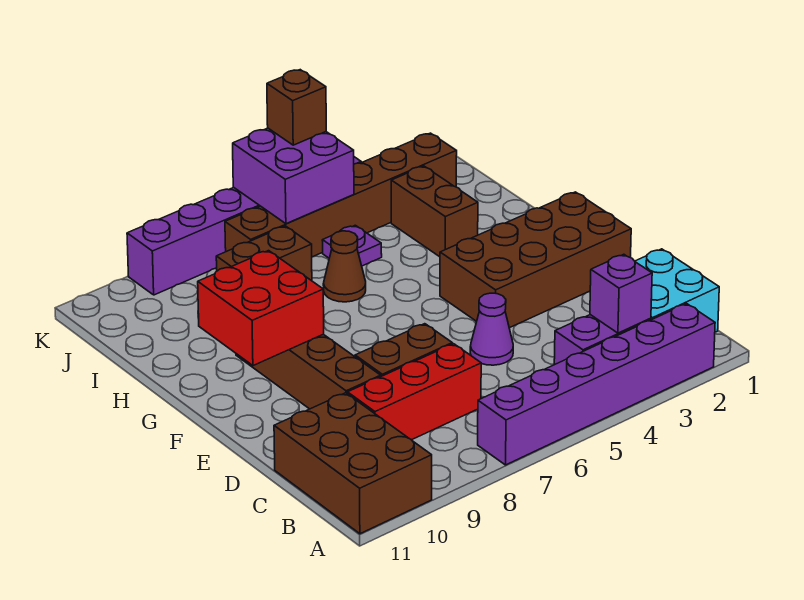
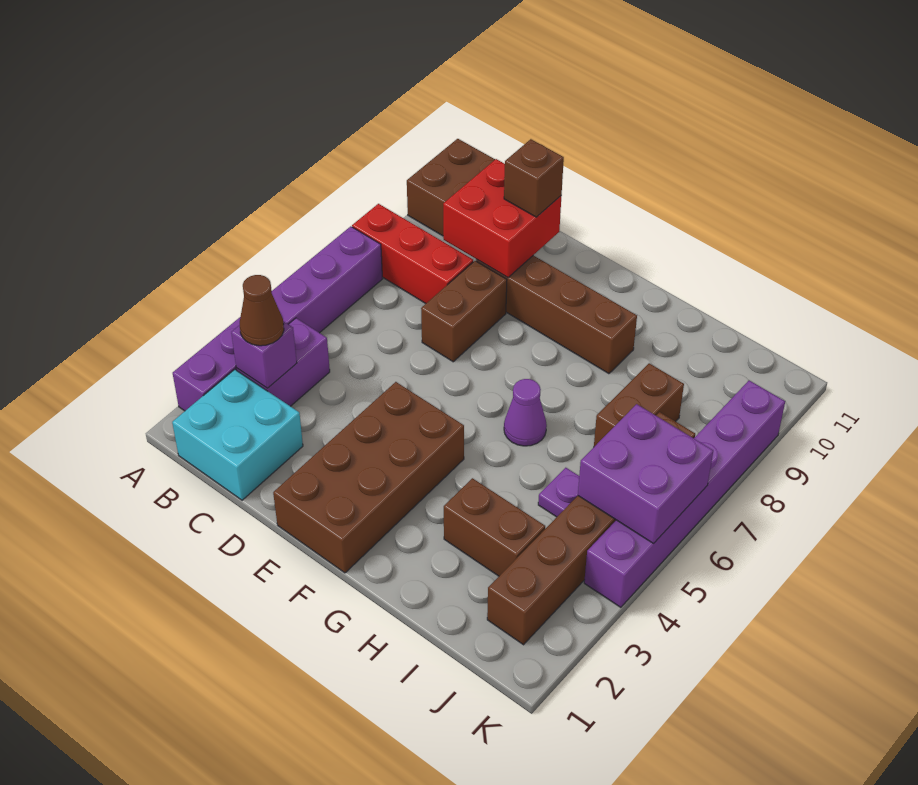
red 1x3 brick [348,344,481,440] -> red 1x3 brick turned to [352,204,473,303]
purple 1x1 cone [470,293,513,365] -> purple 1x1 cone moved to [504,379,547,446]
red 2x2 brick [198,251,324,366] -> red 2x2 brick moved to [443,159,561,278]
brown 1x1 cone [323,231,366,302] -> brown 1x1 cone moved to [240,275,284,346]
brown 1x1 brick [267,70,326,145] -> brown 1x1 brick moved to [504,139,564,217]

